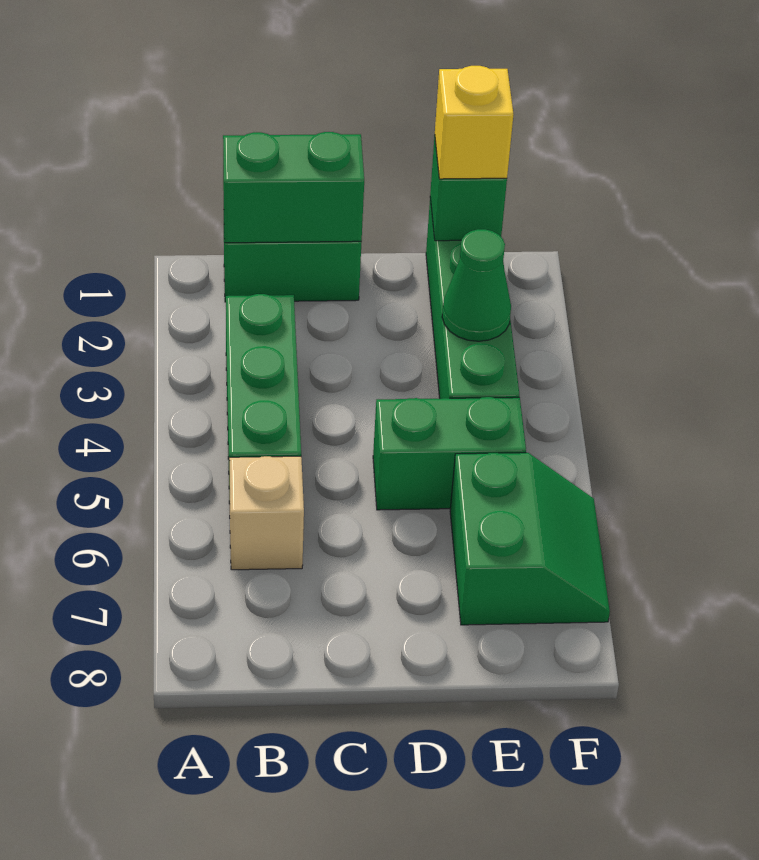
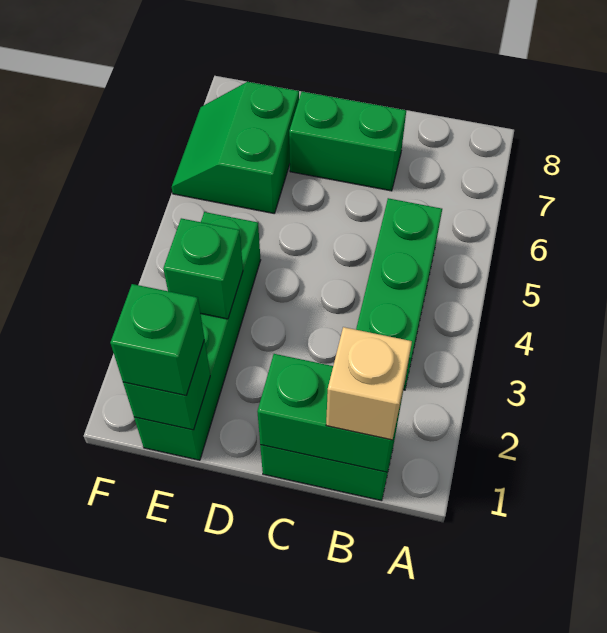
tan 1x1 brick [229,456,304,570] -> tan 1x1 brick moved to [326,327,412,440]
green 1x2 brick [373,397,526,510] -> green 1x2 brick moved to [289,91,406,191]
yellow 1x1 brick [435,66,513,179] -> green 1x1 brick [110,284,204,395]
green 1x1 cone [442,229,511,341] -> green 1x1 brick [163,218,243,319]

